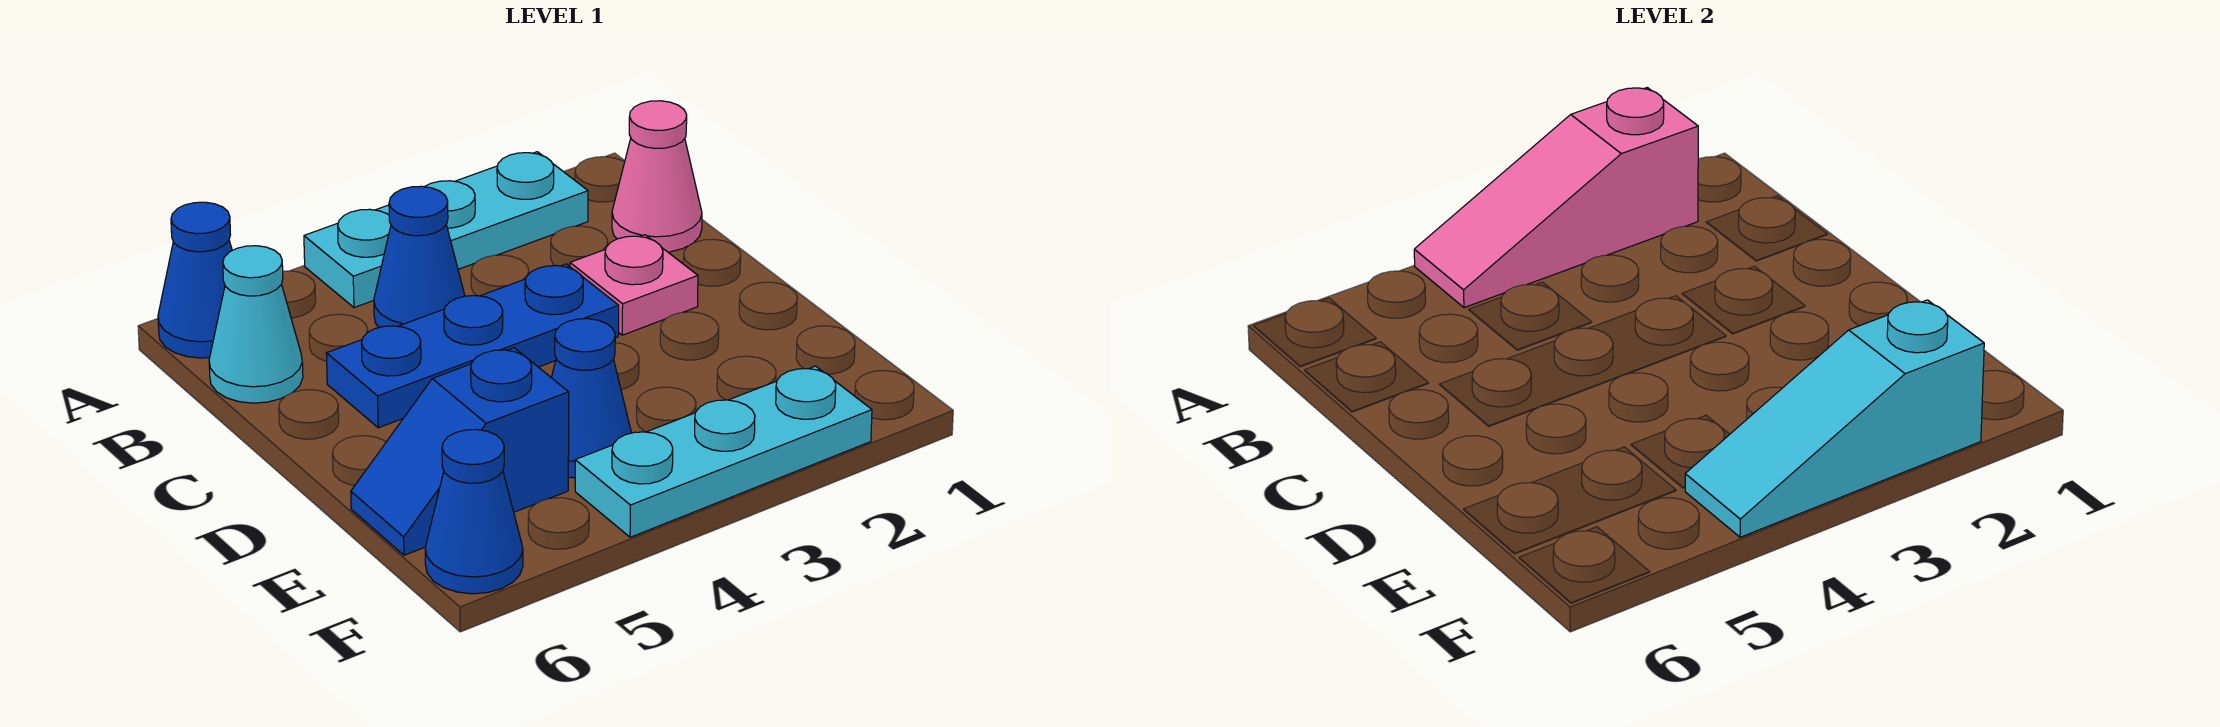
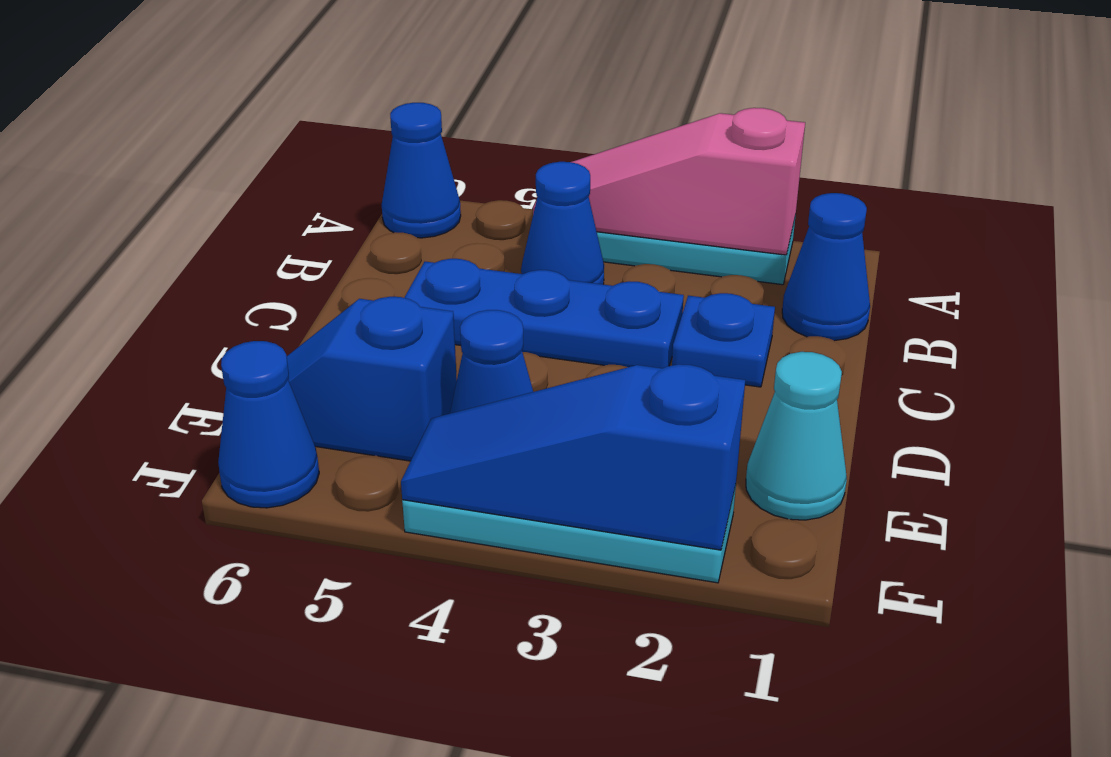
pink 1x1 cone [612,101,702,252] -> blue 1x1 cone [782,193,870,341]
cyan 1x1 cone [209,246,303,403] -> cyan 1x1 cone moved to [746,352,847,520]
pink 1x1 plate [570,235,698,335] -> blue 1x1 plate [672,293,775,387]
cyan 1x3 slope [1685,300,1984,537] -> blue 1x3 slope [401,364,745,550]

